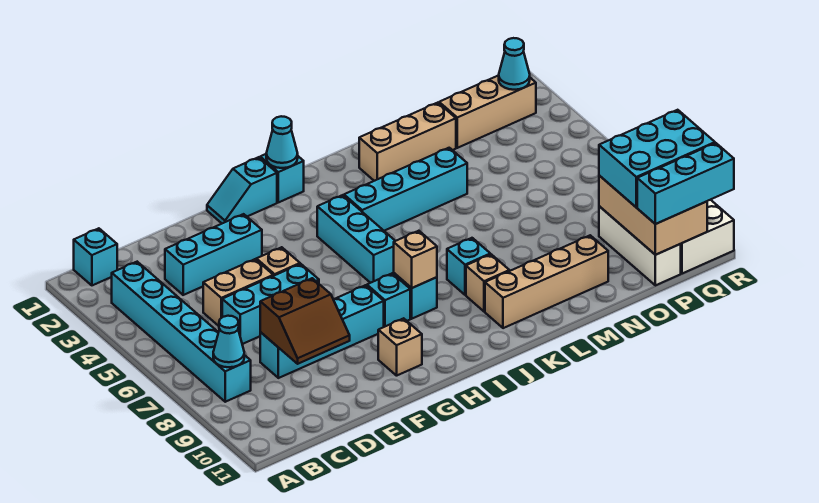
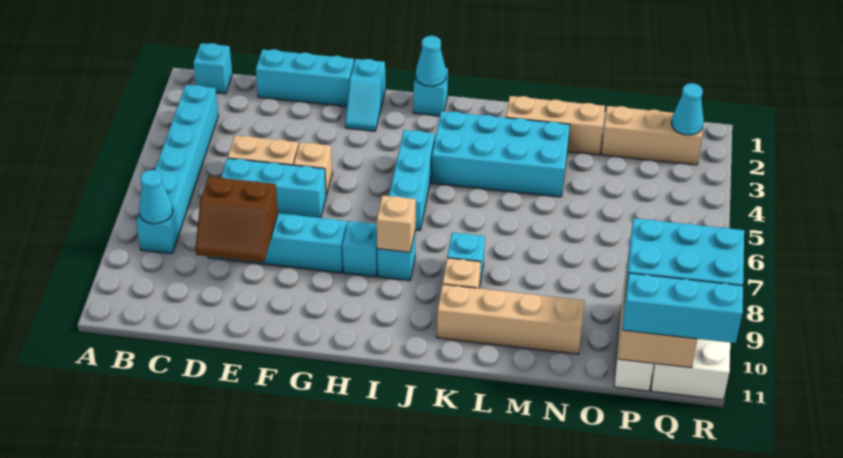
cyan 1x3 brick [165,214,262,295] -> cyan 1x3 brick moved to [256,49,354,106]
cyan 1x2 slope [207,157,277,223] -> cyan 1x2 slope turned to [345,59,385,131]
tan 1x1 brick [378,318,422,376] -> none
cyan 1x4 brick [344,148,467,231] -> cyan 2x4 brick [432,111,570,197]

